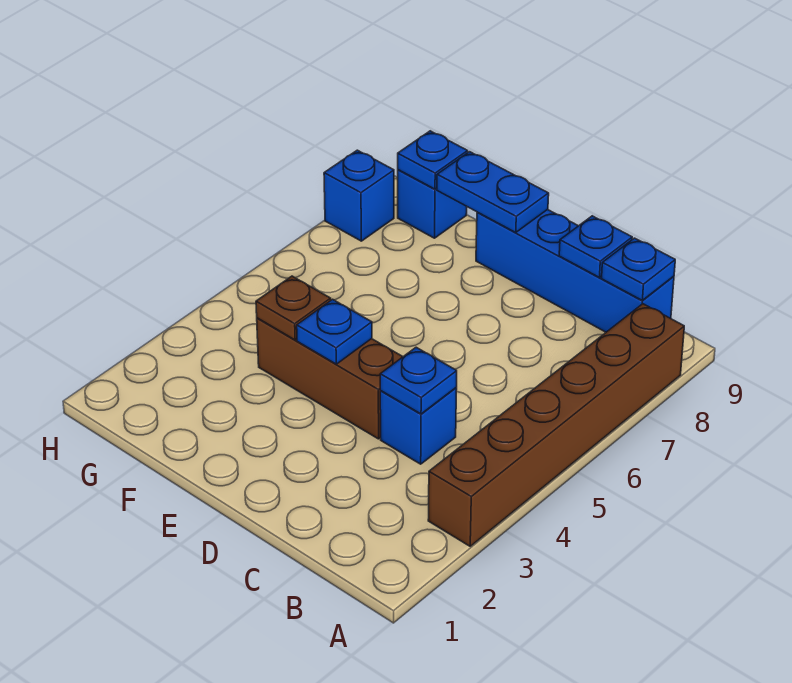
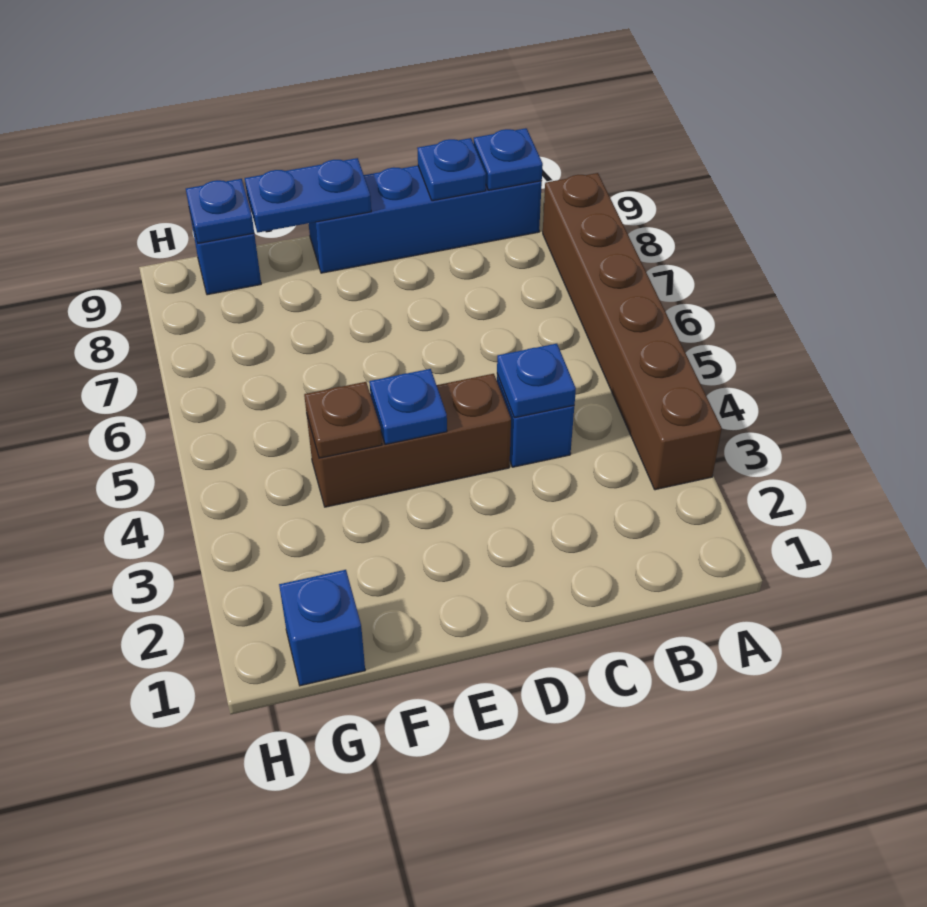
blue 1x1 brick [324,150,394,241] -> blue 1x1 brick moved to [279,570,365,686]

